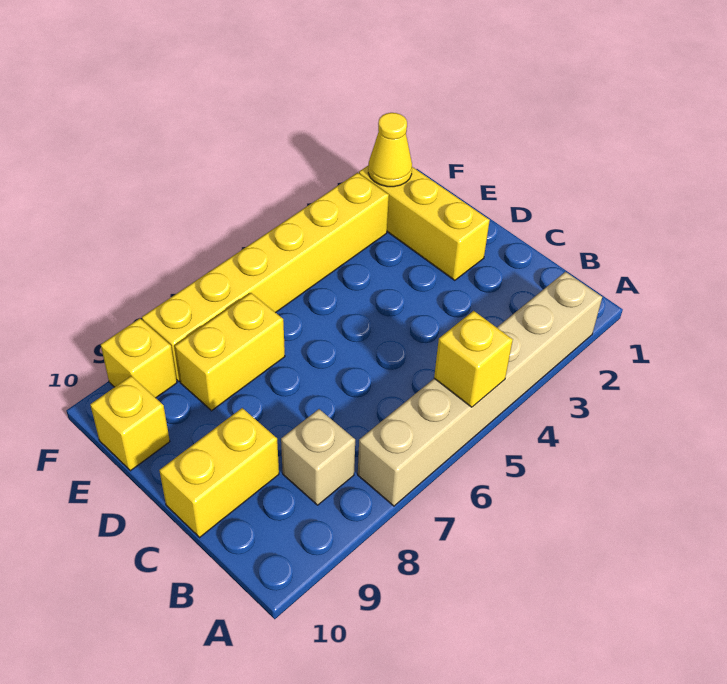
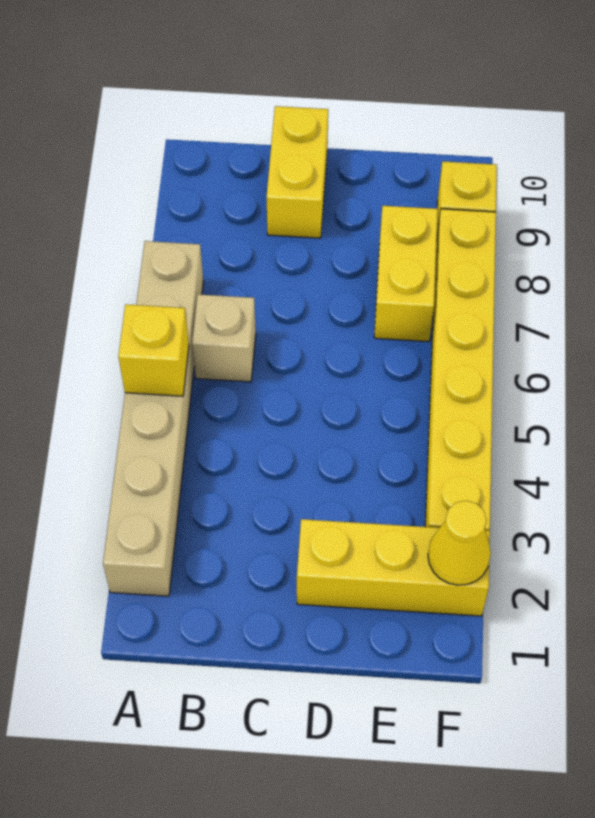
tan 1x1 brick [281,409,355,505] -> tan 1x1 brick moved to [192,294,256,382]
yellow 1x1 brick [90,376,170,471] -> none

